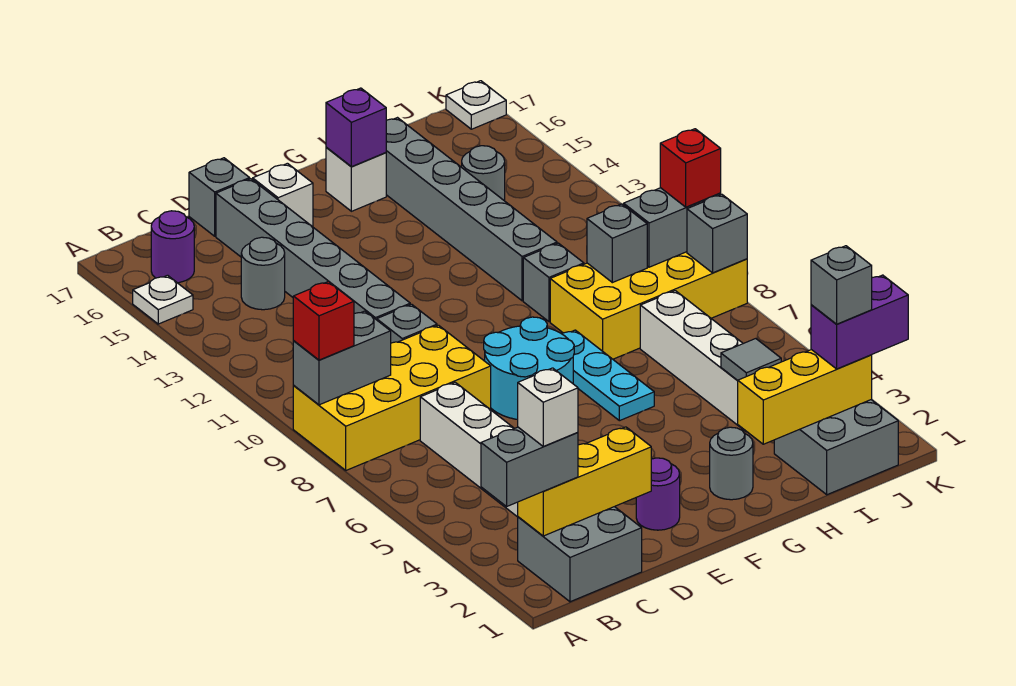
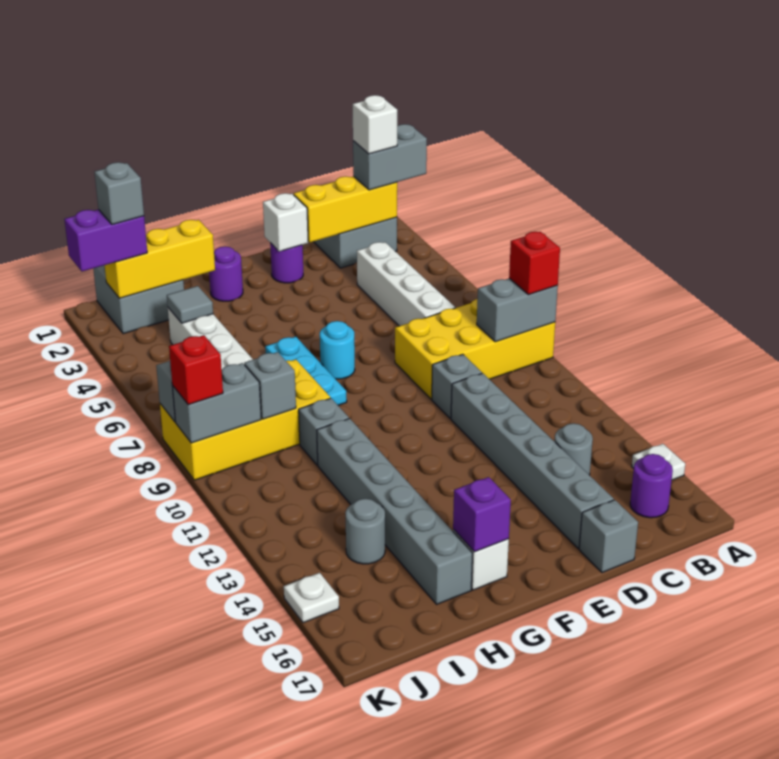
cyan 2x2 round brick [484,317,574,420] -> cyan 1x1 round brick [320,321,355,379]
white 1x1 brick [253,163,313,227] -> white 1x1 brick moved to [263,193,308,251]
grey 1x1 round brick [710,427,753,500] -> purple 1x1 round brick [209,247,243,301]
white 1x1 plate [446,81,506,129] -> white 1x1 plate moved to [284,573,339,623]

